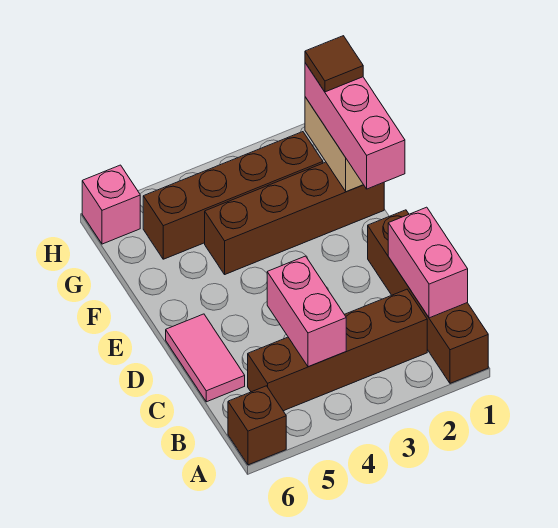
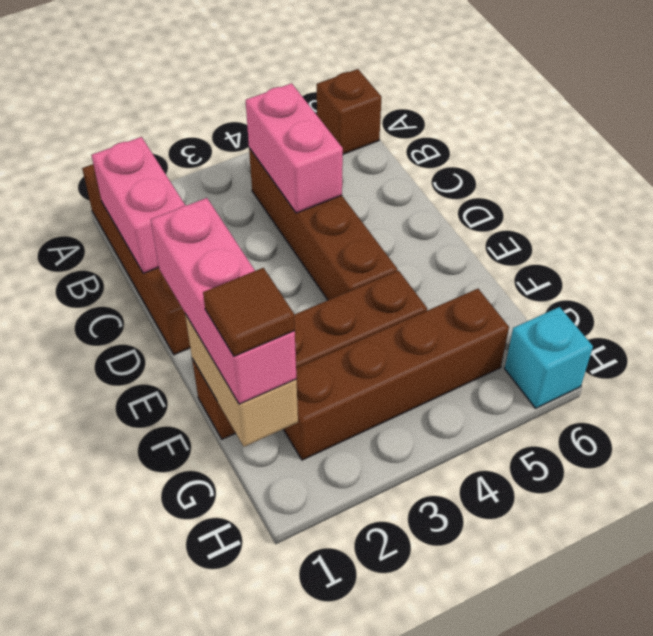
brown 1x4 brick [248,289,427,411] -> brown 1x4 brick turned to [249,148,397,300]
pink 1x2 tile [166,314,245,402] -> none
pink 1x1 brick [82,165,140,244] -> cyan 1x1 brick [505,307,593,408]

